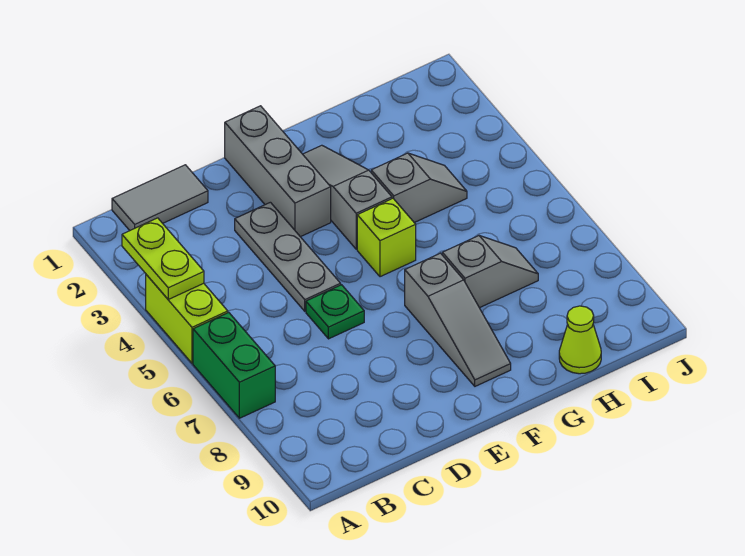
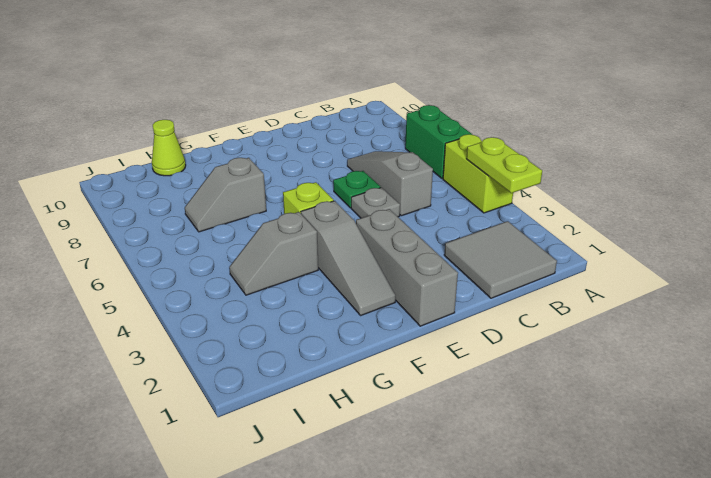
grey 1x2 tile [112,165,208,230] -> grey 2x2 tile [444,221,557,298]
grey 1x3 plate [235,202,341,311] -> grey 1x1 plate [351,188,400,218]
grey 1x3 slope [405,253,511,386] -> grey 1x3 slope moved to [347,151,433,216]

